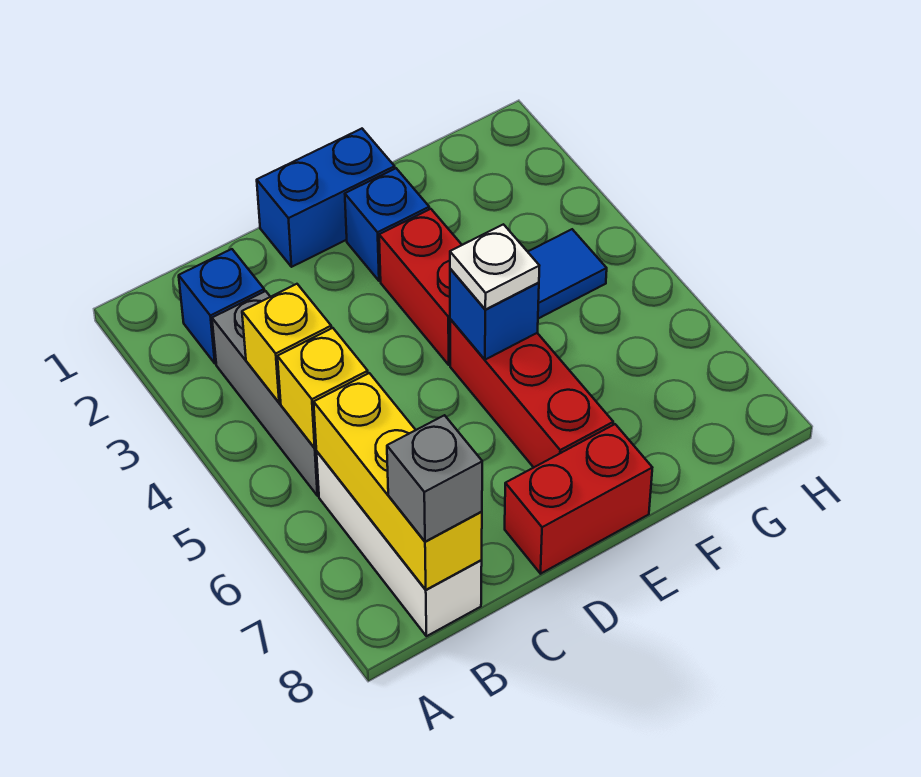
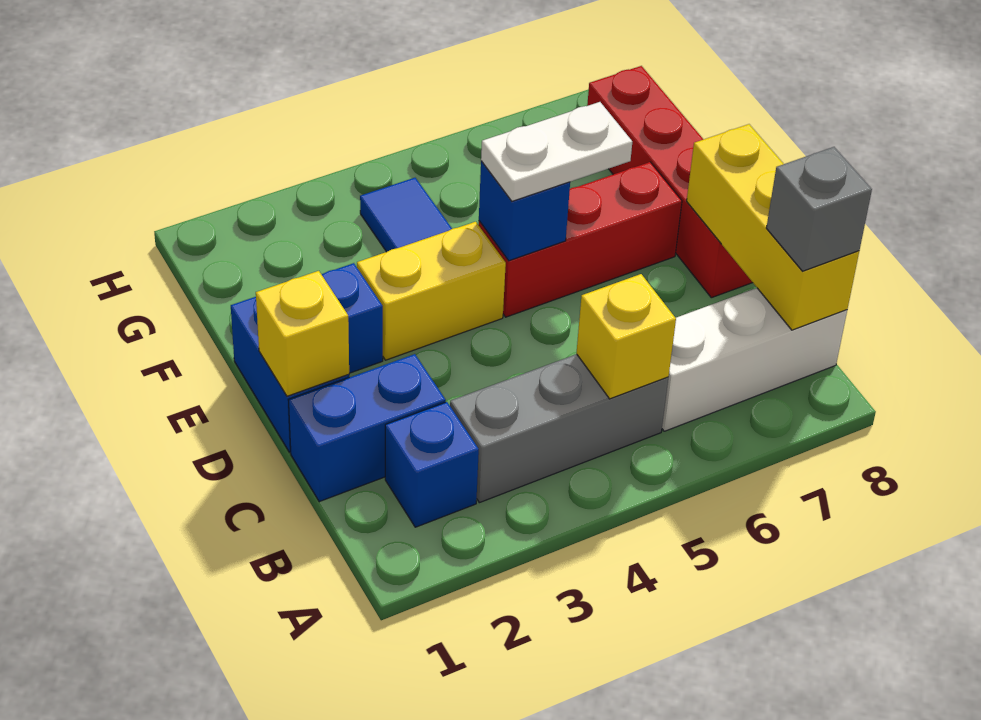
yellow 1x1 brick [242,284,331,403] -> yellow 1x1 brick moved to [256,271,349,396]
yellow 1x3 brick [314,373,482,590] -> yellow 1x3 brick turned to [687,124,859,330]
none -> blue 1x2 brick [289,354,446,502]
red 1x2 brick [505,424,652,574] -> red 1x4 brick [587,66,753,298]
red 1x2 brick [379,209,462,365] -> yellow 1x2 brick [357,222,506,360]
white 1x1 plate [450,224,539,310] -> white 1x2 plate [481,102,632,201]

